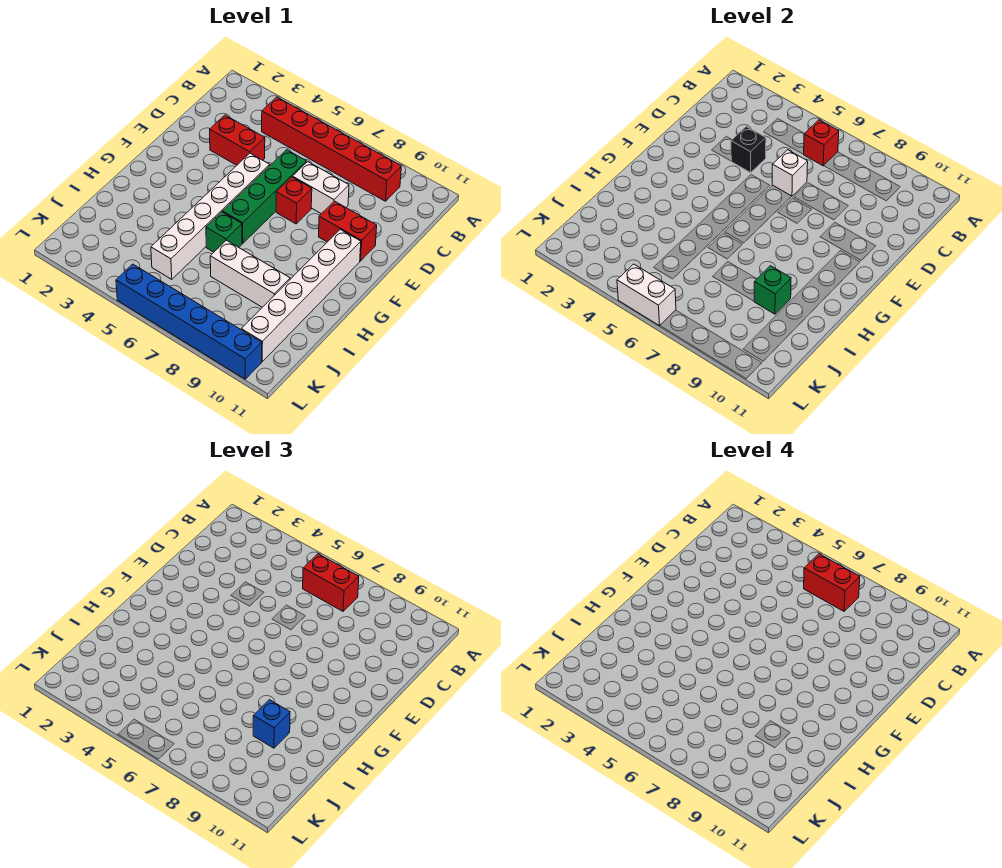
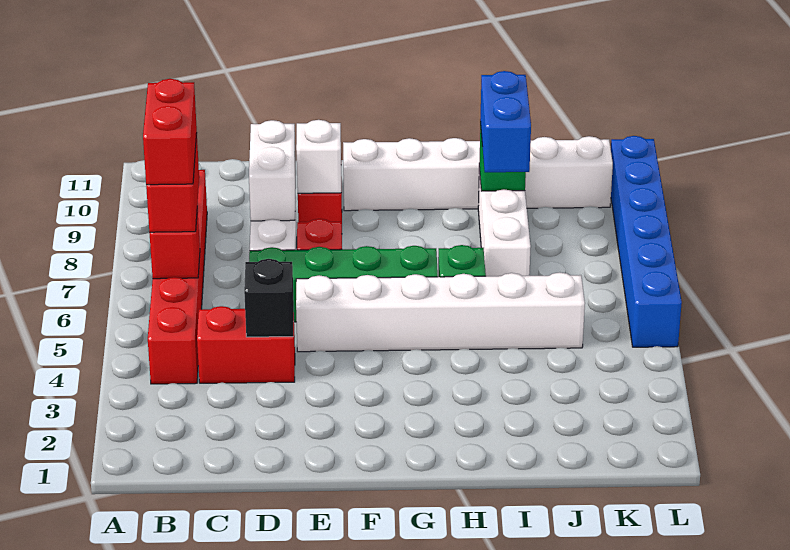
red 1x2 brick [210,115,265,165] -> red 1x2 brick turned to [197,306,295,383]
white 1x1 brick [772,150,808,196] -> white 1x1 brick moved to [296,120,341,193]
blue 1x1 brick [253,700,290,748] -> blue 1x2 brick [480,71,531,172]
white 1x2 brick [617,264,676,326] -> white 1x2 brick moved to [249,120,296,221]

